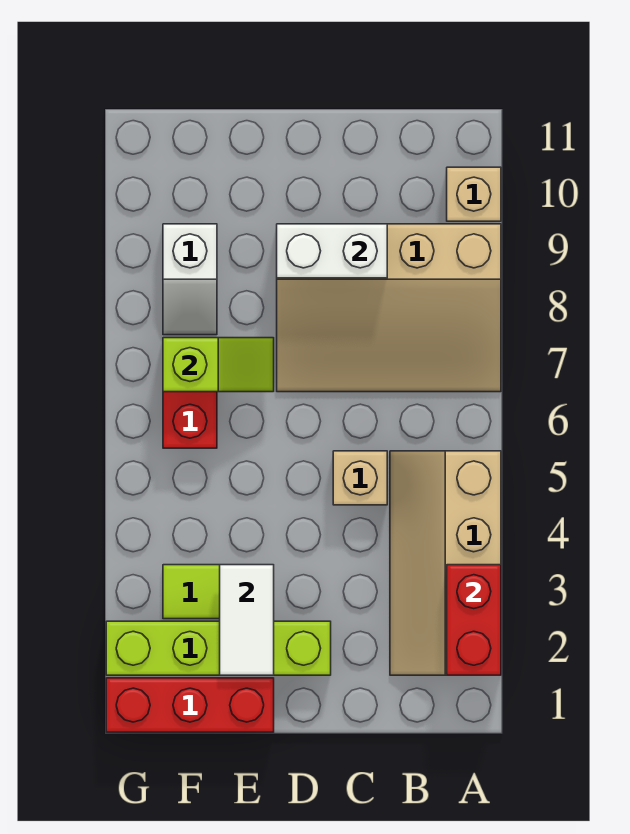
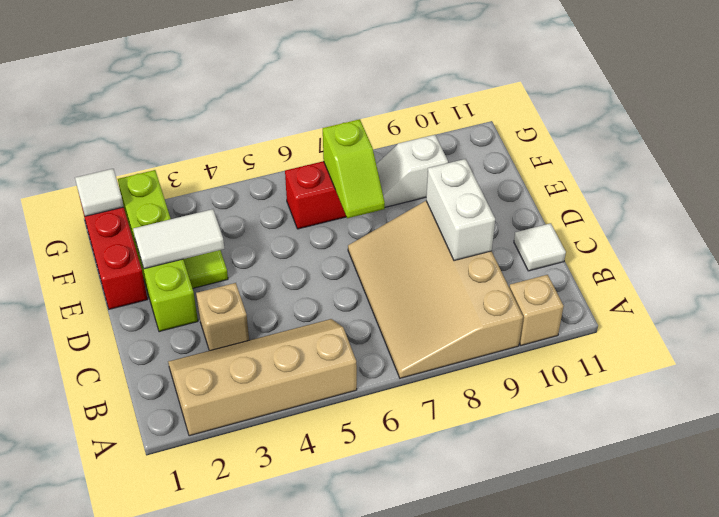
red 1x2 brick [447,565,501,675] -> none
tan 1x1 brick [333,451,387,505] -> tan 1x1 brick moved to [196,283,249,351]
none -> white 1x1 tile [514,223,566,271]
none -> white 1x1 tile [75,169,124,216]

